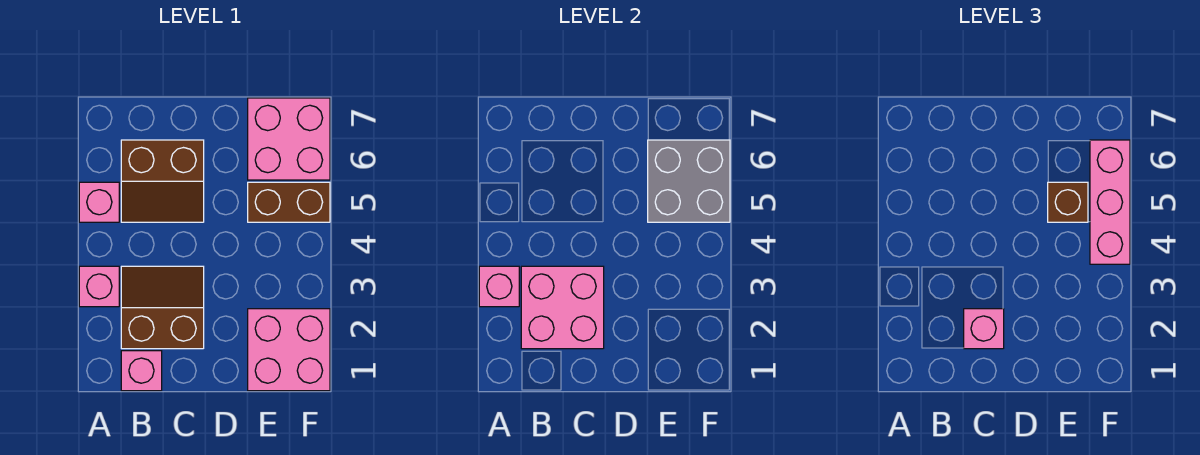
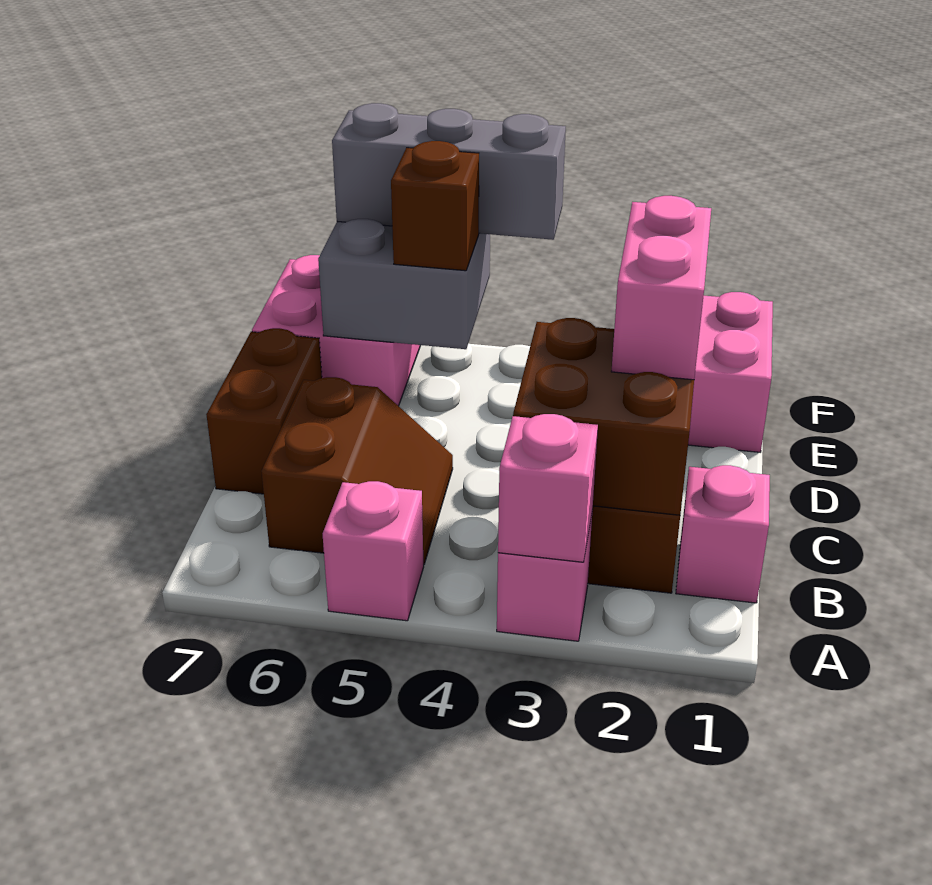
pink 2x2 brick [521,266,604,349] -> brown 2x2 brick [513,318,694,515]
pink 1x1 brick [964,309,1004,349] -> pink 1x2 brick [611,196,711,380]
brown 1x2 brick [248,182,330,222] -> brown 1x2 brick moved to [206,328,322,494]
pink 1x3 brick [1090,140,1130,264] -> grey 1x3 brick [332,103,566,240]

